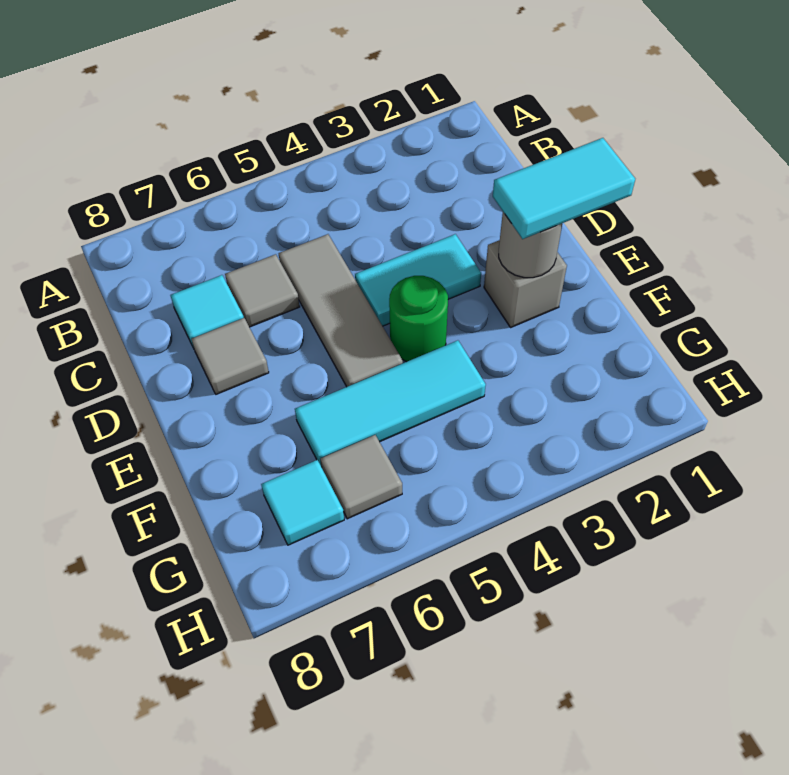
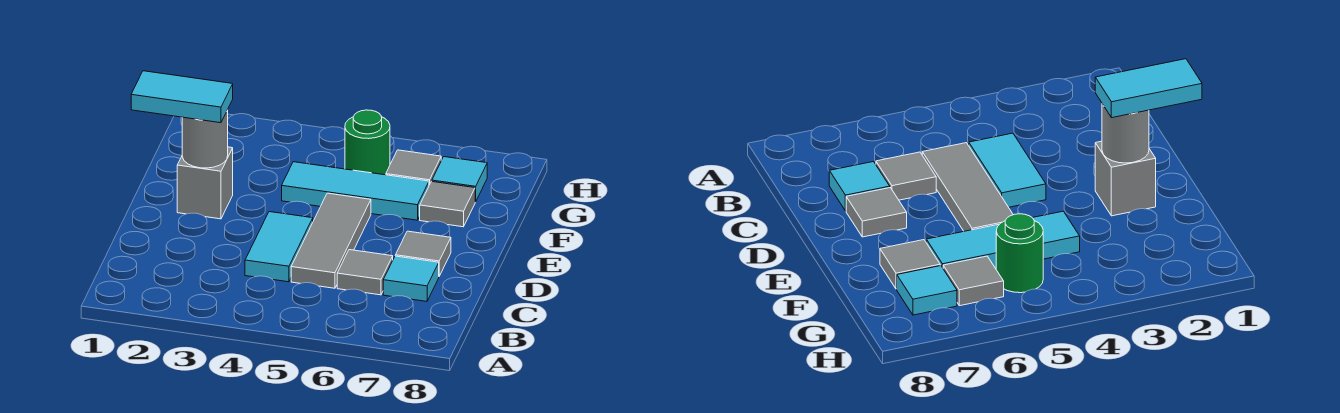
cyan 1x2 tile [355,234,481,326] -> cyan 1x2 tile turned to [245,212,313,282]
green 1x1 round brick [389,276,448,362] -> green 1x1 round brick moved to [345,110,390,175]
none -> grey 1x1 tile [420,181,475,227]

